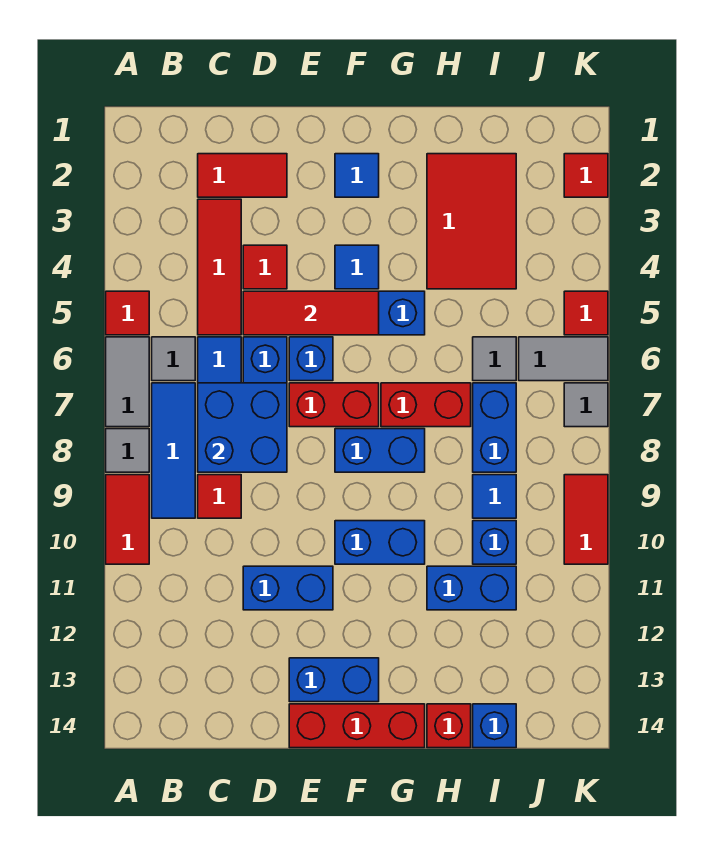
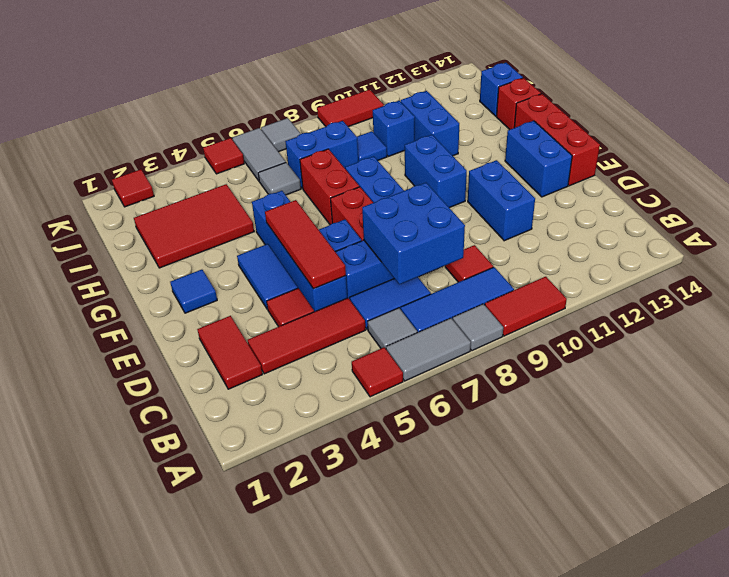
blue 1x1 tile [335,245,379,289] -> blue 1x2 tile [237,244,298,309]

